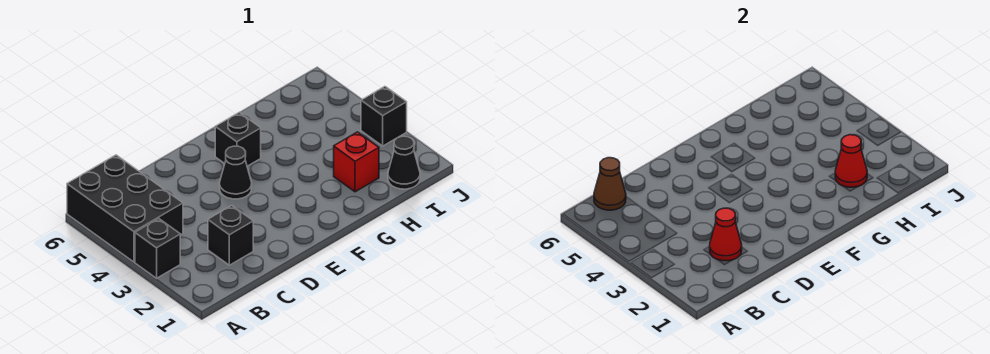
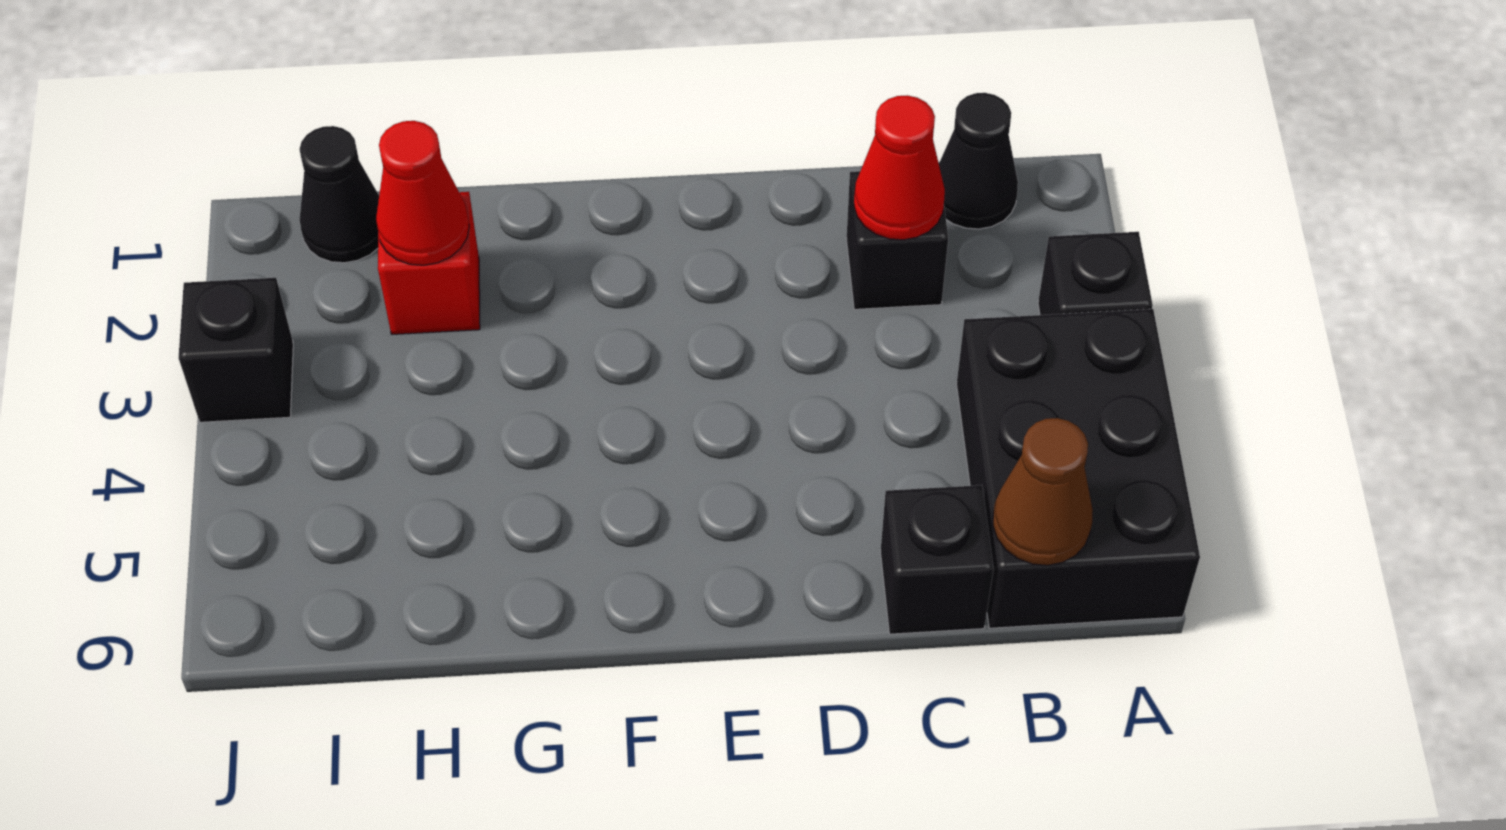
black 1x1 cone [220,146,252,199] -> black 1x1 cone moved to [939,93,1018,229]
black 1x1 brick [215,113,261,166] -> black 1x1 brick moved to [881,485,994,634]

